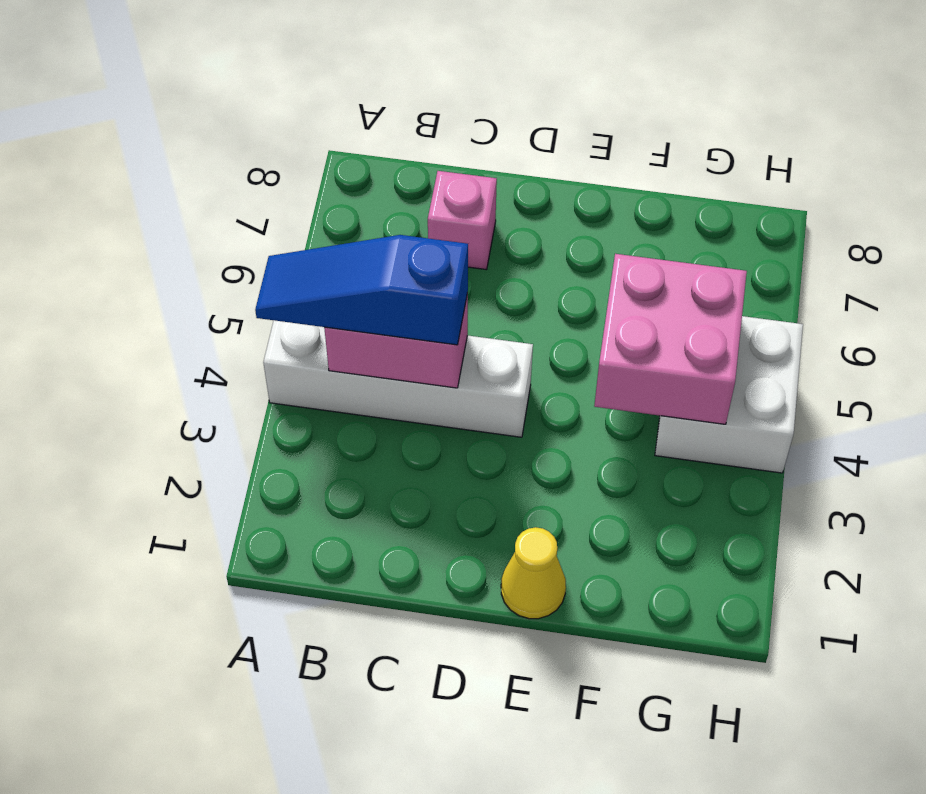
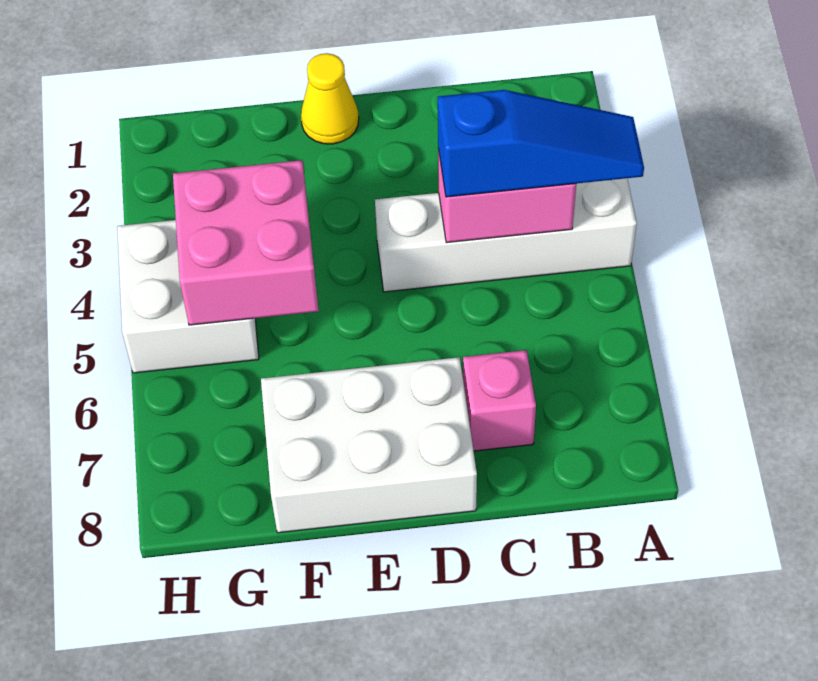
none -> white 2x3 brick [261,357,477,533]

